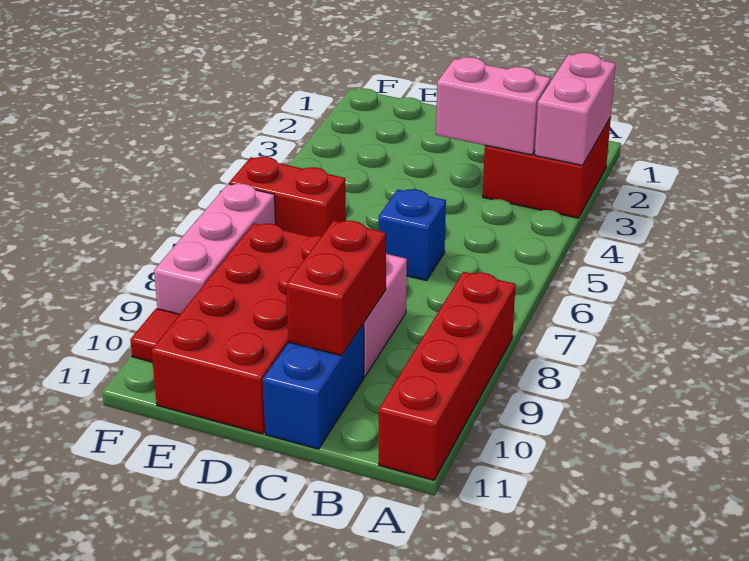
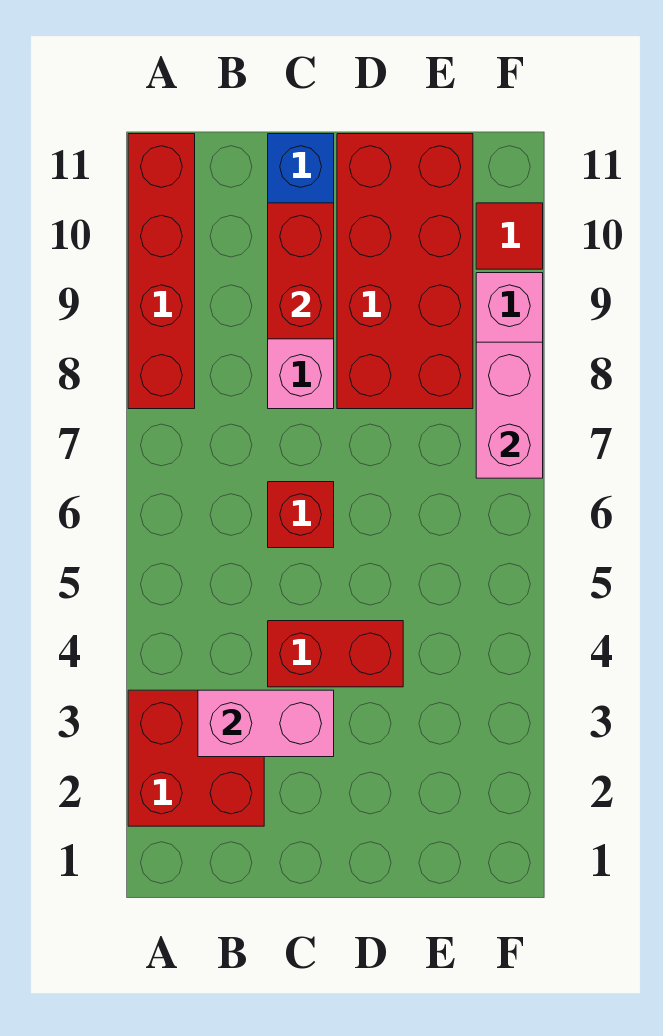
pink 1x2 brick [535,53,616,165] -> pink 1x2 brick moved to [476,342,543,478]
blue 1x1 brick [379,189,446,280] -> red 1x1 brick [268,482,334,548]
red 1x2 brick [229,157,346,236] -> red 1x2 brick moved to [268,621,403,687]

